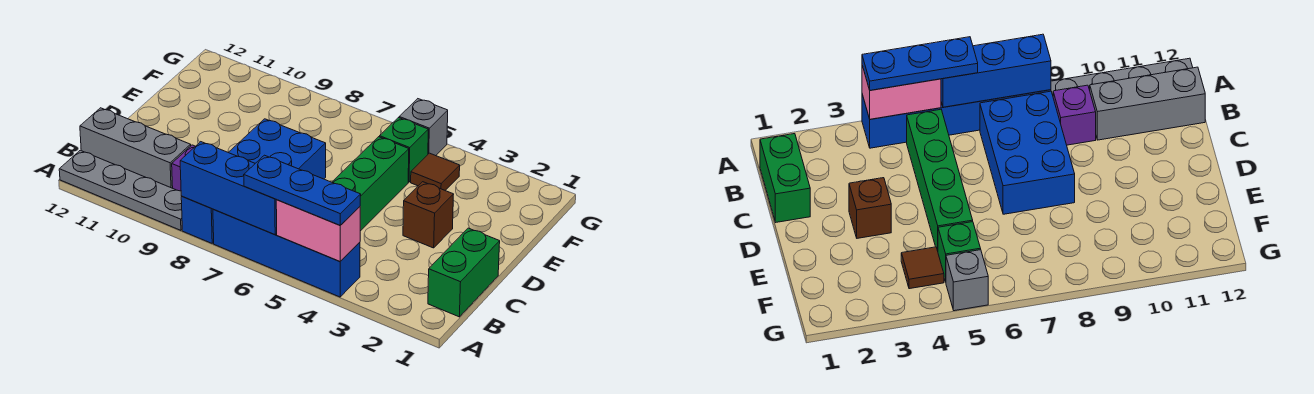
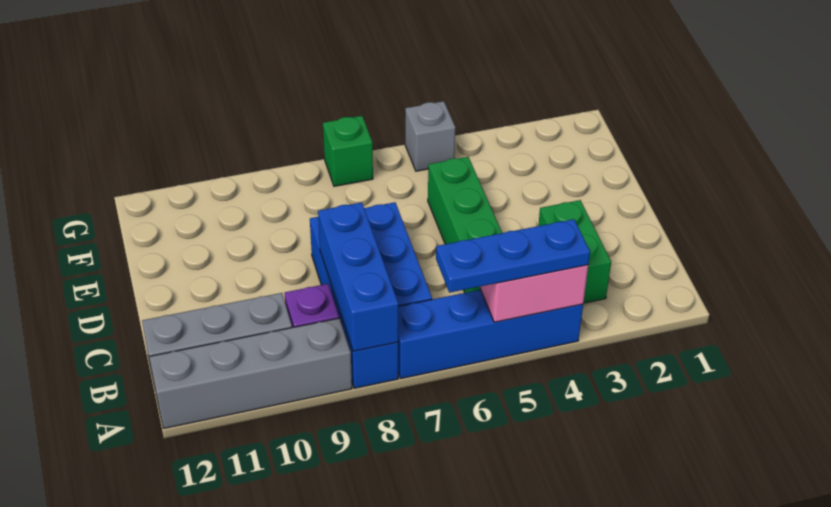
blue 1x3 brick [180,142,277,235] -> blue 1x3 brick turned to [318,202,398,351]
grey 1x4 plate [59,150,182,230] -> grey 1x4 brick [149,318,352,428]
green 1x2 brick [428,228,500,317] -> green 1x2 brick moved to [538,200,611,303]
brown 1x1 brick [403,182,454,248] -> none
brown 1x1 tile [411,153,460,190] -> none
green 1x1 brick [380,118,428,182] -> green 1x1 brick moved to [323,116,373,186]

